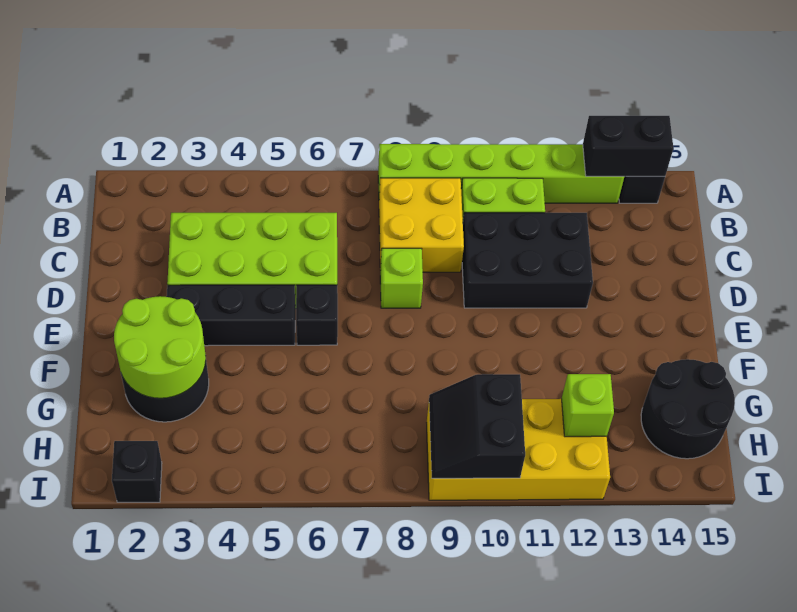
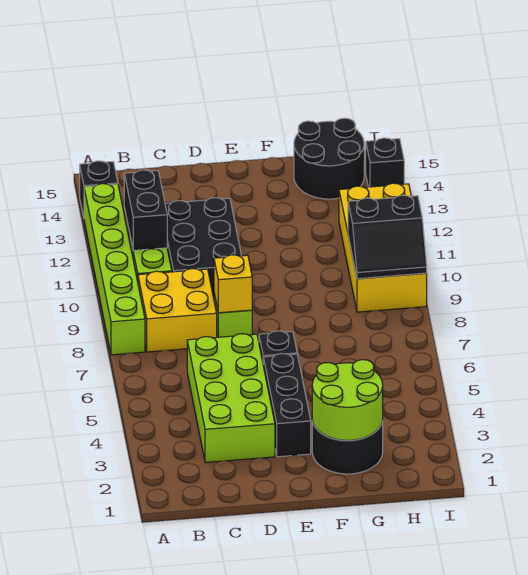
black 1x2 brick [583,116,673,177] -> black 1x2 brick moved to [124,170,167,251]
none -> yellow 1x1 brick [214,255,252,313]
lime 1x1 brick [562,374,614,437] -> none
black 1x1 brick [112,441,162,502] -> black 1x1 brick moved to [366,138,404,187]

